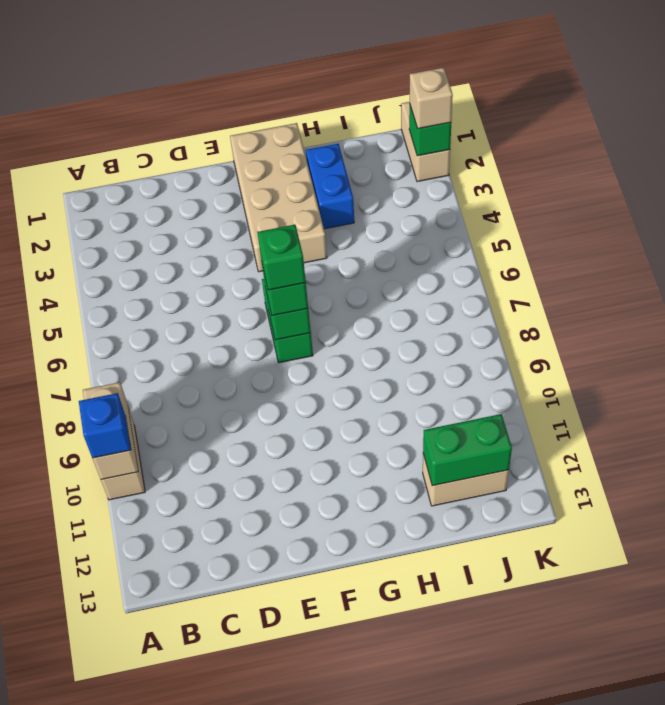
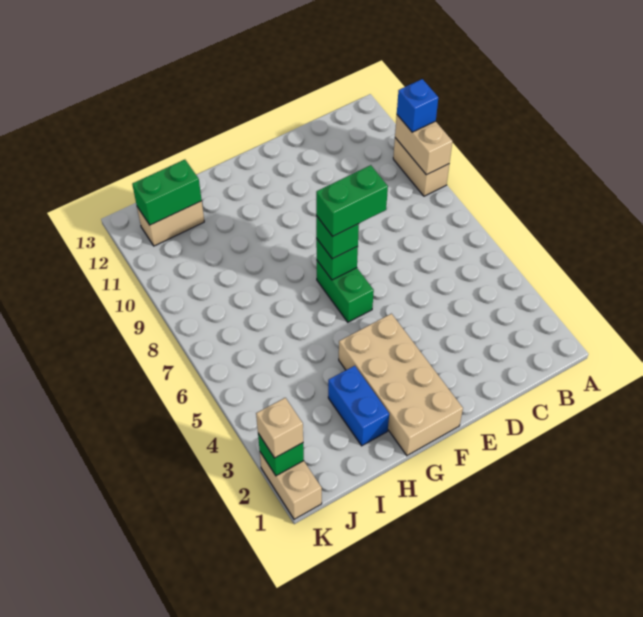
green 1x1 brick [257,225,306,290] -> green 1x2 brick [316,165,388,237]

